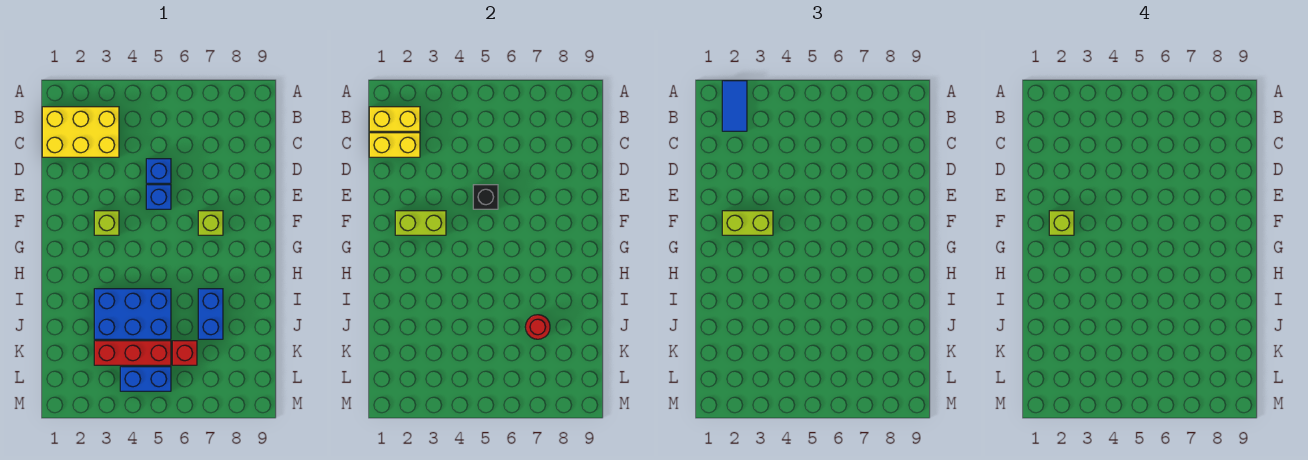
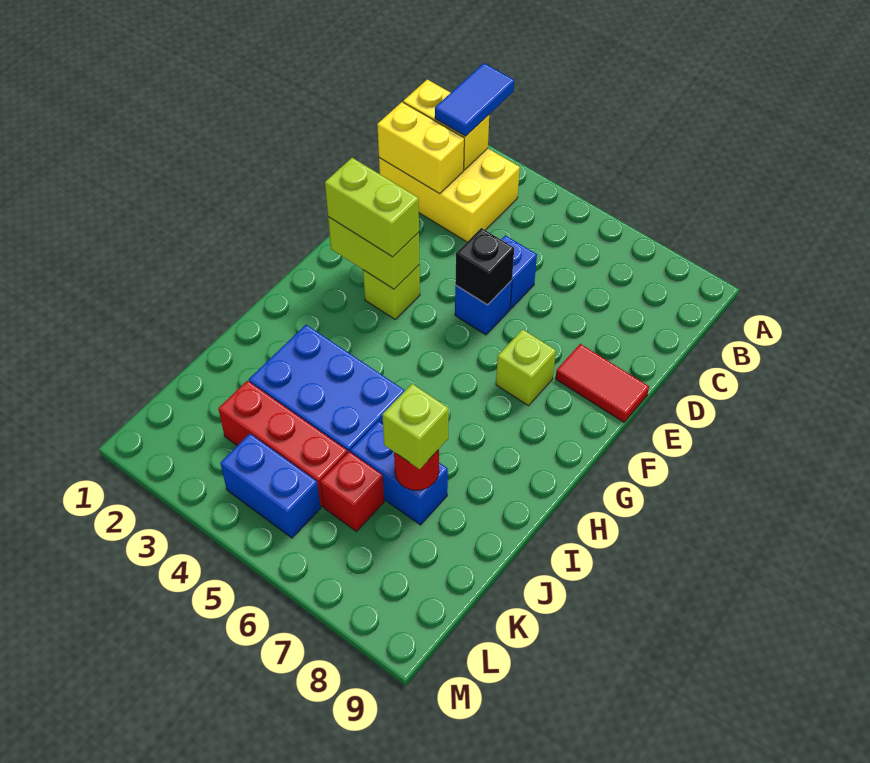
none -> red 1x2 tile [555,344,649,422]
lime 1x1 brick [1049,211,1074,235] -> lime 1x1 brick moved to [382,384,449,469]
blue 1x2 brick [198,289,223,339] -> blue 1x2 brick turned to [350,421,448,525]

